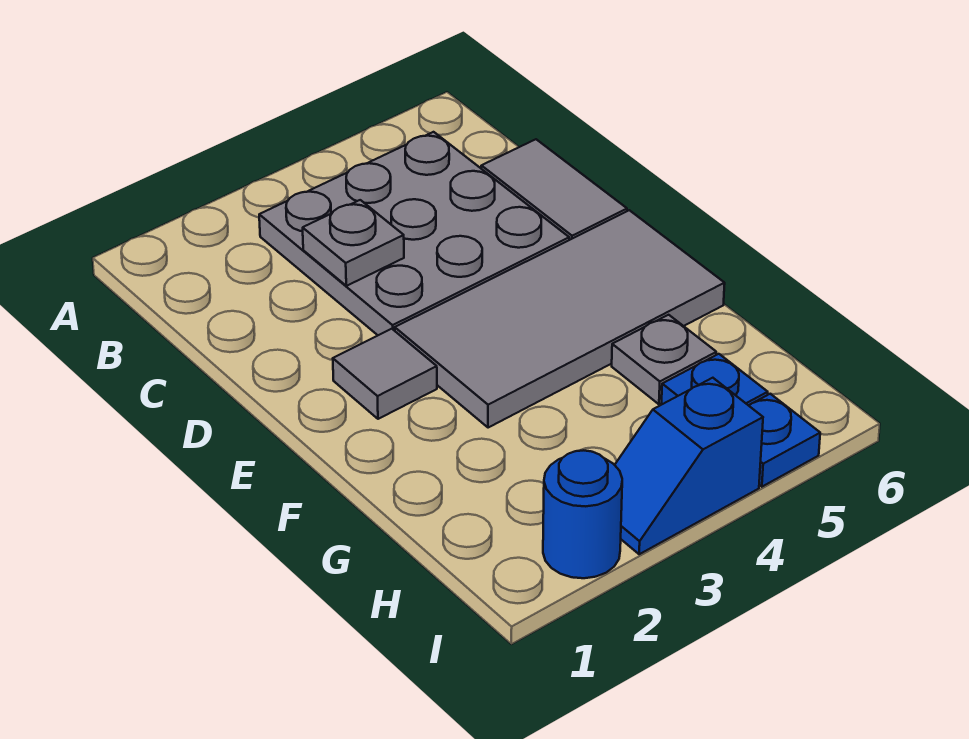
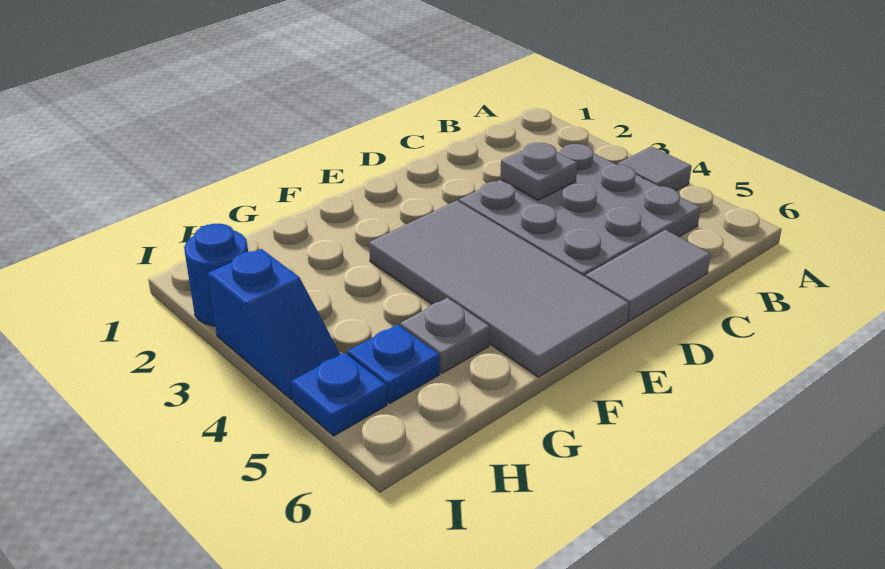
grey 1x1 tile [333,329,437,419] -> grey 1x1 tile moved to [617,146,692,191]
blue 1x2 slope [615,378,763,554] -> blue 1x2 slope turned to [208,249,341,400]

